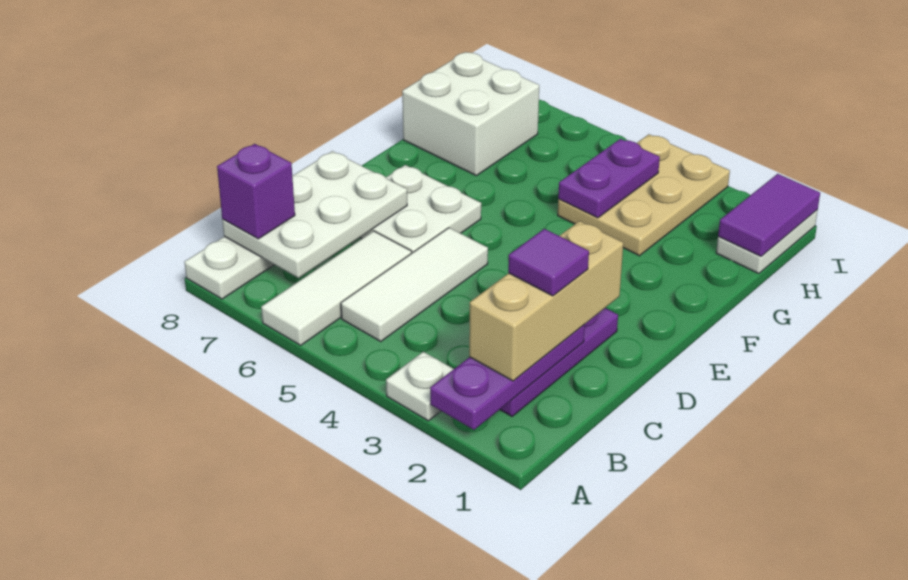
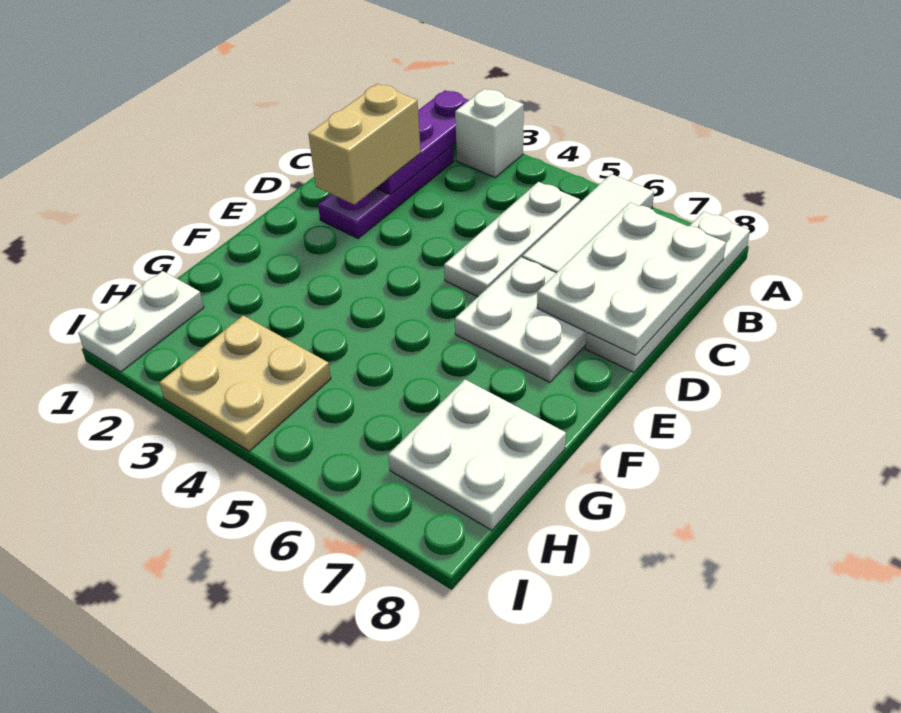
white 1x1 plate [386,352,453,421] -> white 1x1 brick [455,89,524,177]
tan 1x3 brick [469,221,623,381] -> tan 1x2 brick [309,84,421,205]
white 1x3 tile [341,228,488,341] -> white 1x3 plate [444,182,580,297]
purple 1x1 brick [217,144,295,239] -> none
purple 1x1 tile [508,229,589,296] -> none
tan 2x3 plate [558,134,730,256] -> tan 2x2 plate [159,316,331,451]
purple 1x2 plate [558,139,660,218] -> none
white 2x2 brick [402,52,539,176] -> white 2x2 plate [388,380,566,530]
purple 1x2 tile [718,174,820,256] -> none

